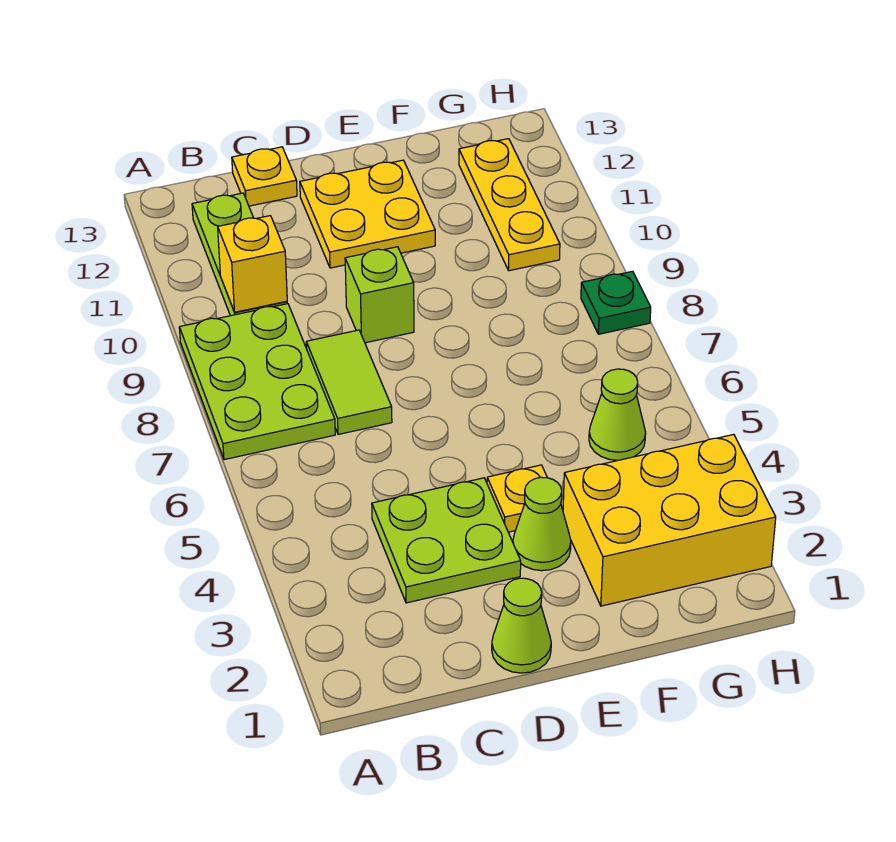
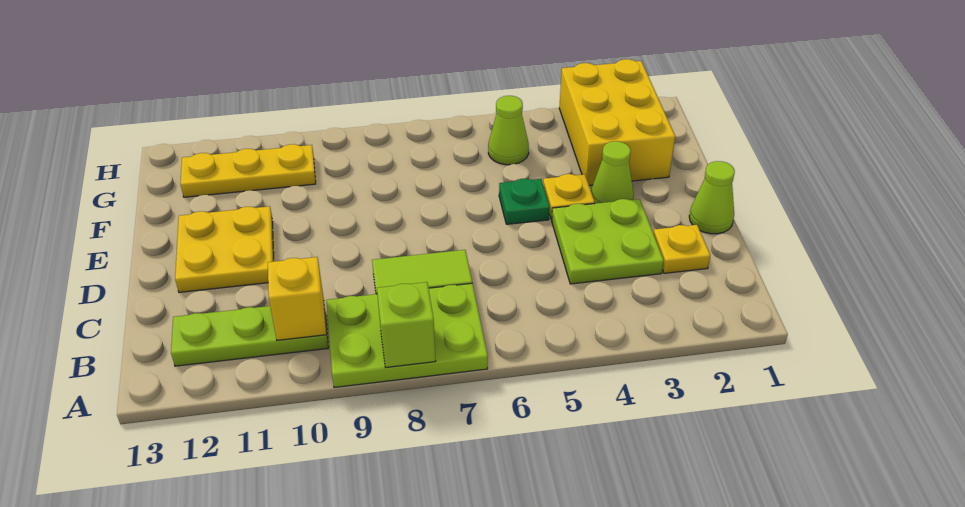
yellow 1x1 plate [232,147,297,206] -> yellow 1x1 plate moved to [653,225,710,273]
lime 1x1 brick [345,247,414,343] -> lime 1x1 brick moved to [377,282,436,367]
green 1x1 plate [581,271,651,334] -> green 1x1 plate moved to [499,179,550,224]

